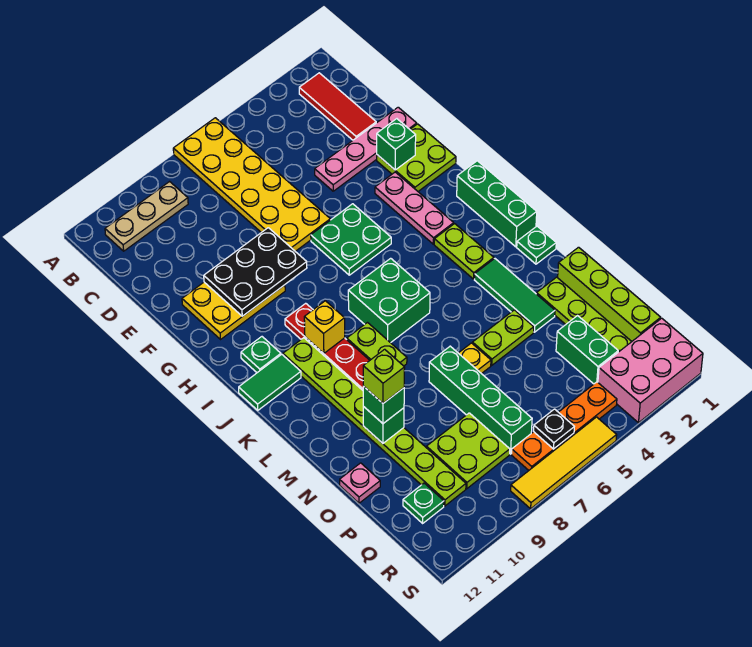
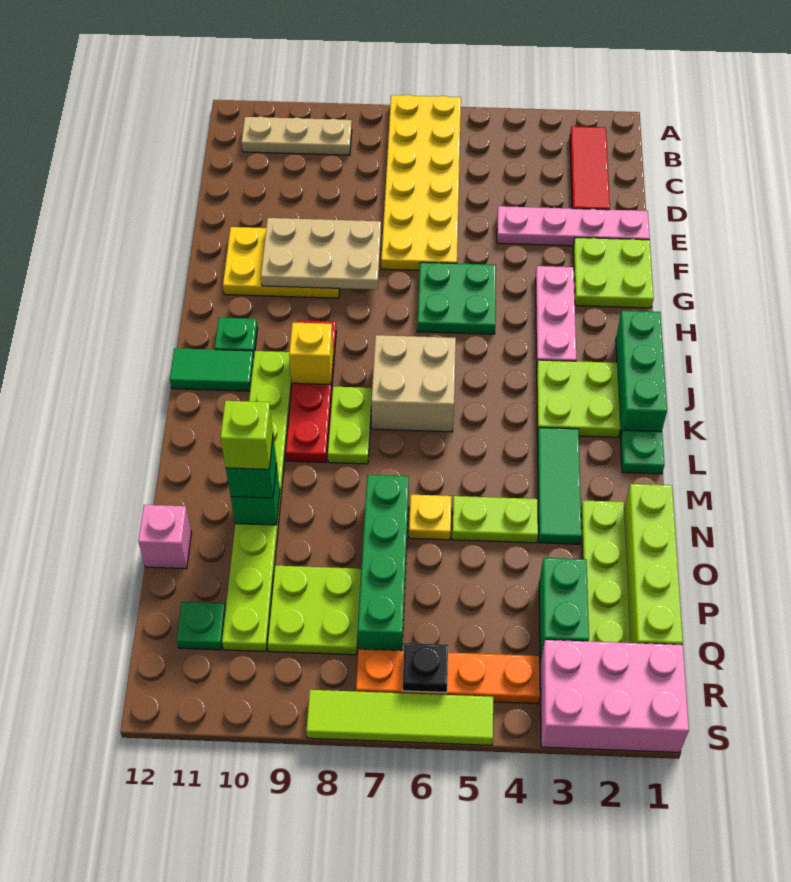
green 1x1 brick [377,119,416,170] -> none
black 2x3 plate [204,228,307,316] -> tan 2x3 plate [261,218,381,290]
lime 1x2 plate [434,224,494,279] -> lime 2x2 plate [537,360,620,437]
green 2x2 brick [348,258,430,343] -> tan 2x2 brick [372,335,456,432]
pink 1x1 plate [340,463,380,503] -> pink 1x1 brick [138,505,191,569]
yellow 1x4 tile [511,417,617,509] -> lime 1x4 tile [307,690,493,745]

